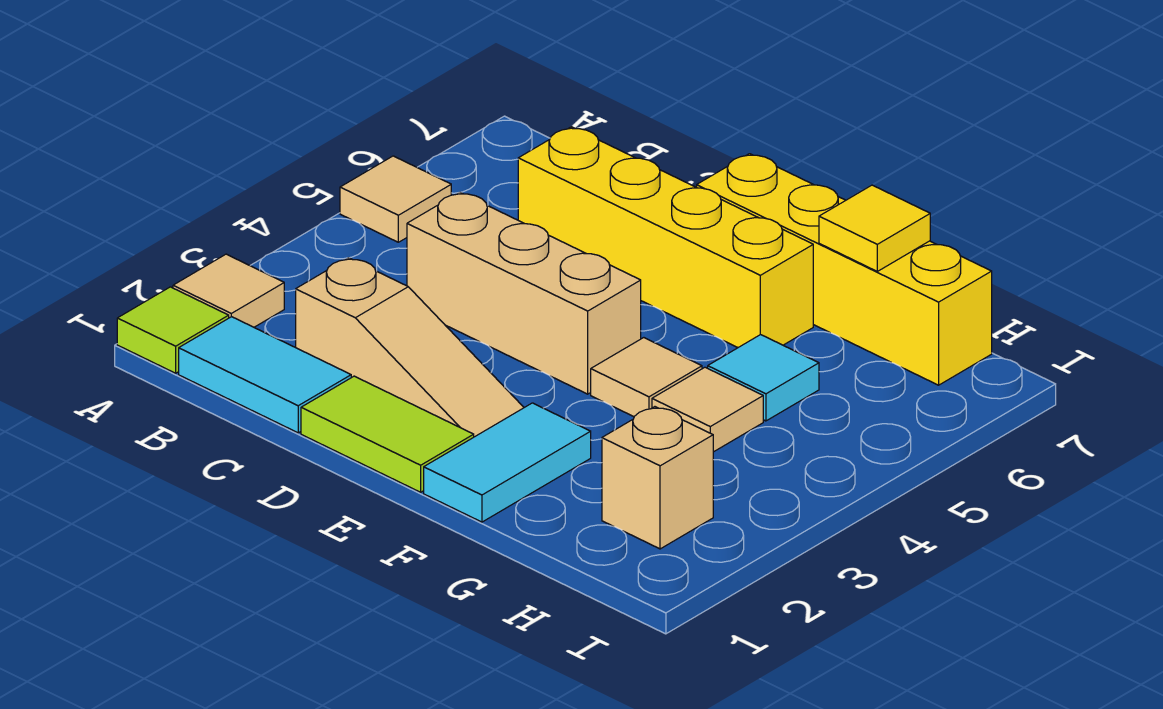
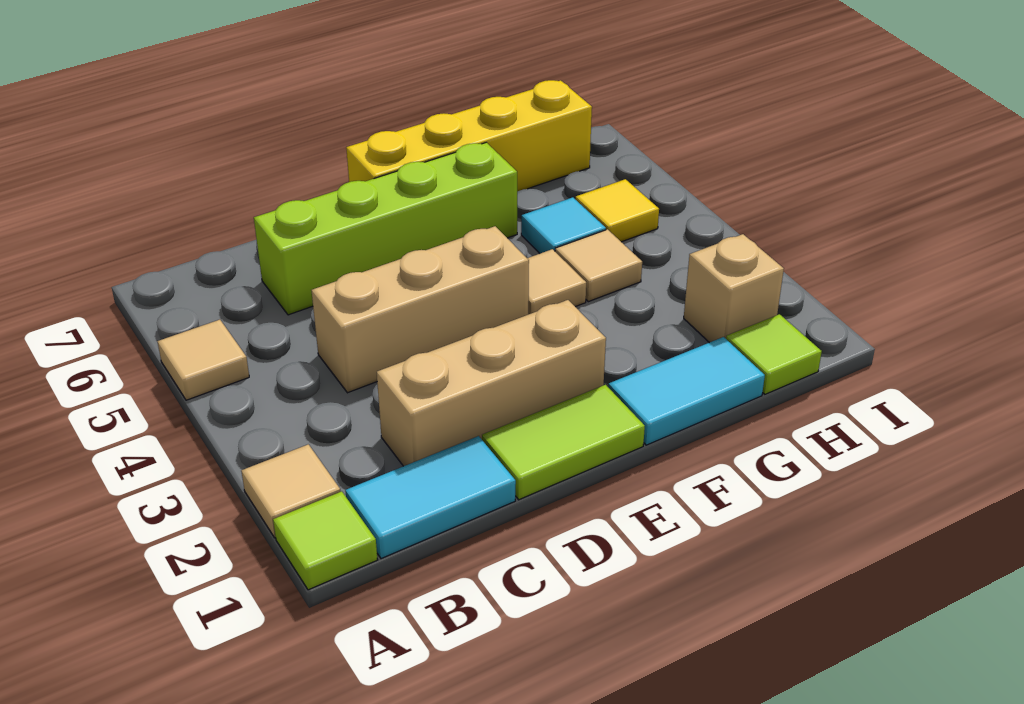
tan 1x3 slope [296,258,524,437] -> tan 1x3 brick [377,300,606,466]
yellow 1x4 brick [518,127,813,347] -> lime 1x4 brick [254,142,517,315]
cyan 1x2 tile [424,403,591,522] -> cyan 1x2 tile turned to [608,337,765,445]
yellow 1x1 tile [819,185,930,271] -> yellow 1x1 tile moved to [575,179,659,242]
none -> lime 1x1 tile [726,314,822,394]

